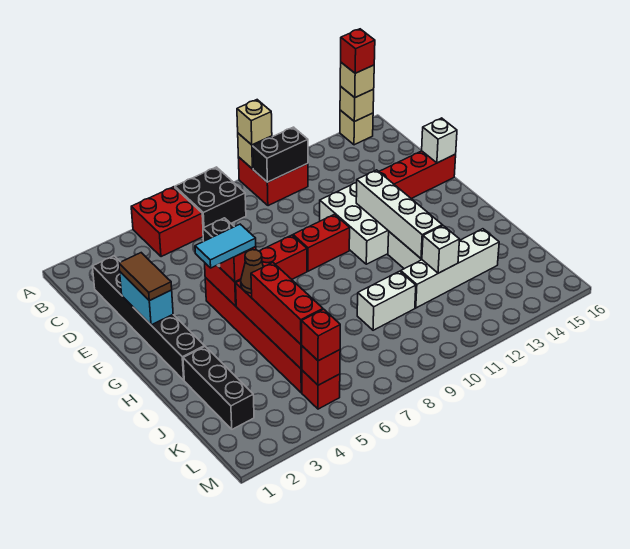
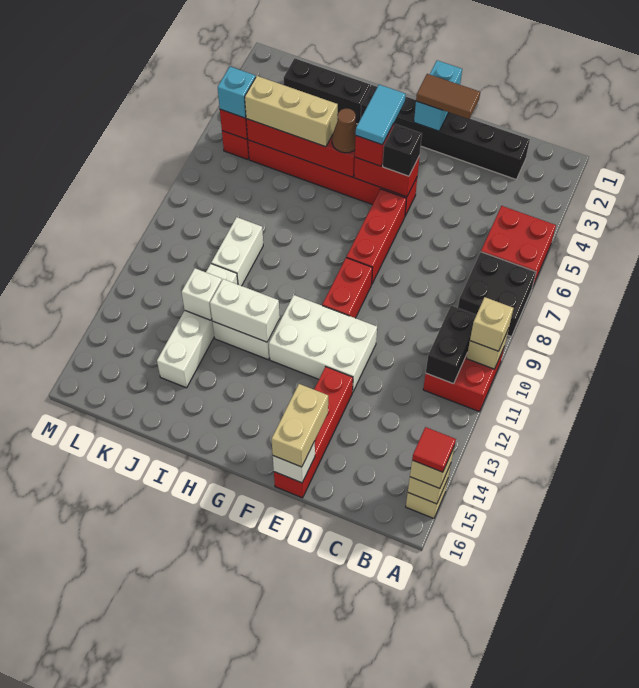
red 1x1 brick [341,29,375,73] -> red 1x1 tile [412,427,456,472]
cyan 1x2 brick [120,272,173,325] -> cyan 1x2 brick turned to [414,60,462,131]
none -> tan 1x2 brick [272,384,328,467]
white 1x4 brick [356,170,442,259] -> white 1x2 brick [210,279,280,342]
red 1x3 brick [251,263,323,344] -> tan 1x3 brick [245,76,338,147]
red 1x1 brick [302,309,340,361] -> cyan 1x1 brick [218,67,256,118]

